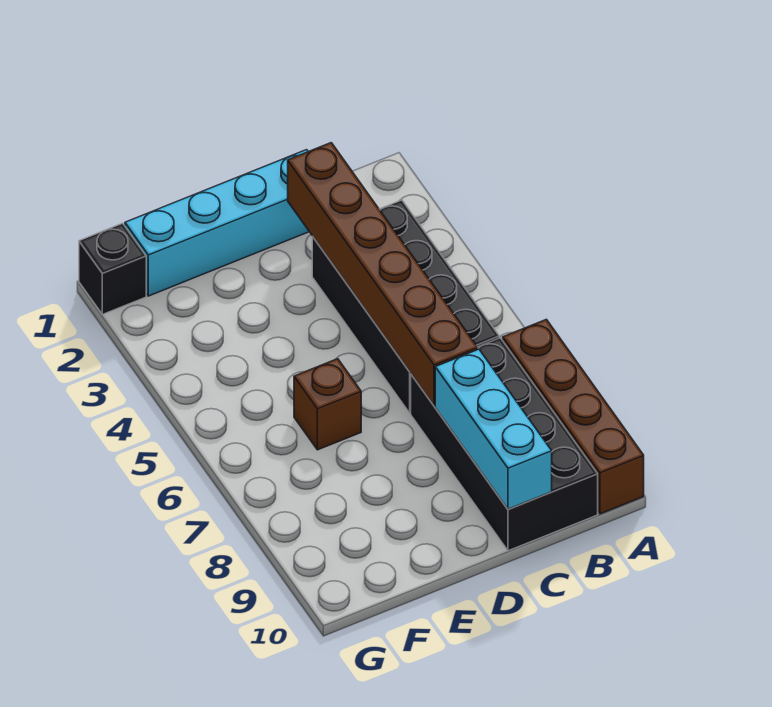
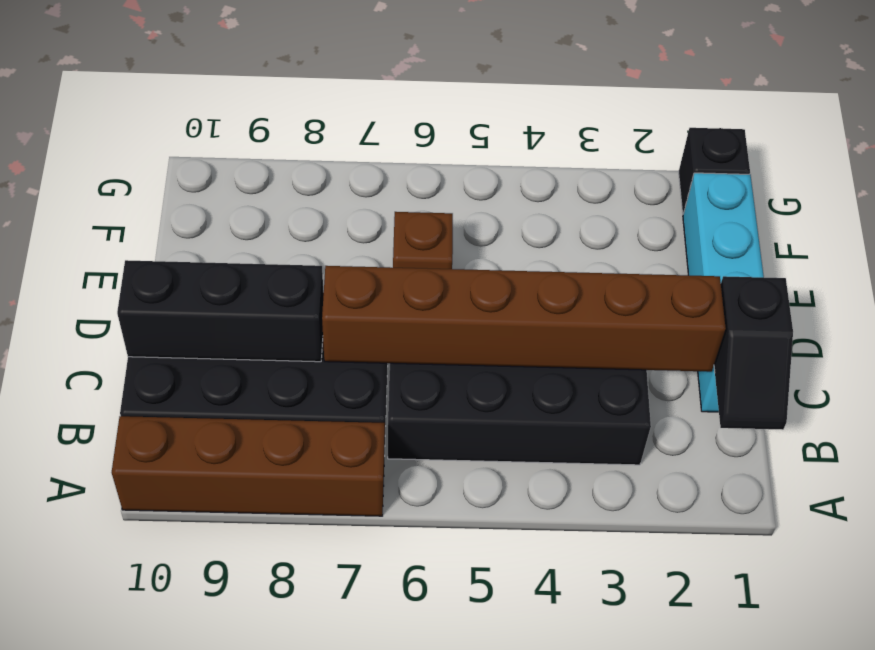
none -> black 1x2 slope [714,276,793,430]
cyan 1x3 brick [435,349,552,509] -> black 1x3 brick [117,260,324,362]

